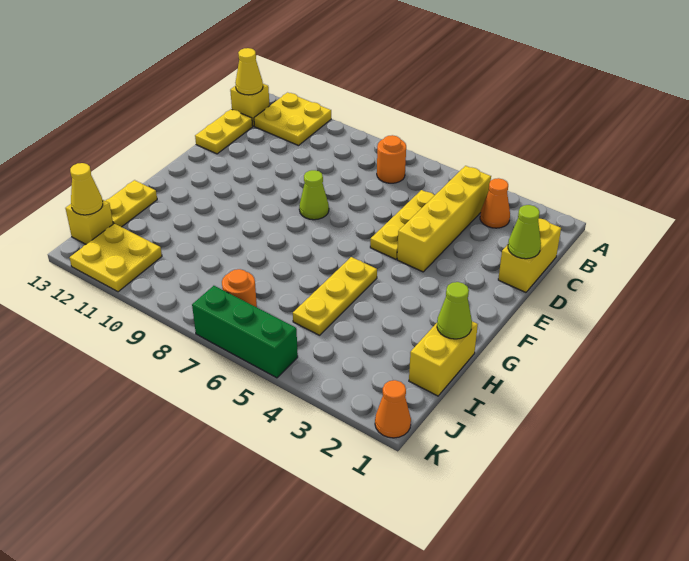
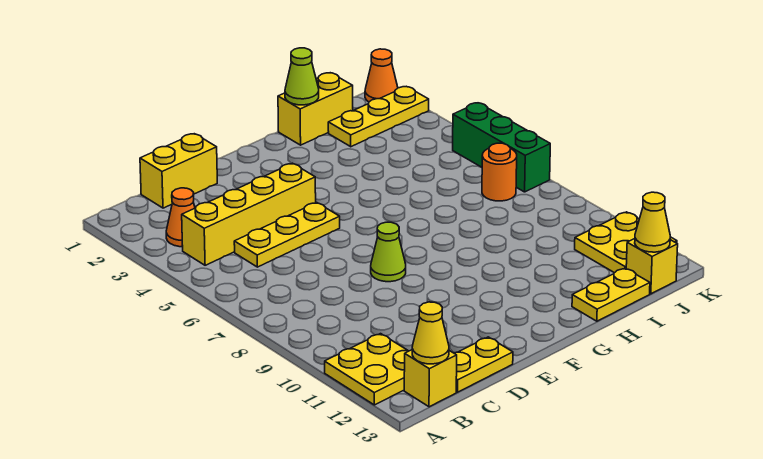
orange 1x1 round brick [377,135,406,183] -> none
lime 1x1 cone [508,205,541,259] -> none
yellow 1x3 plate [293,257,377,335] -> yellow 1x3 plate moved to [328,87,429,147]

